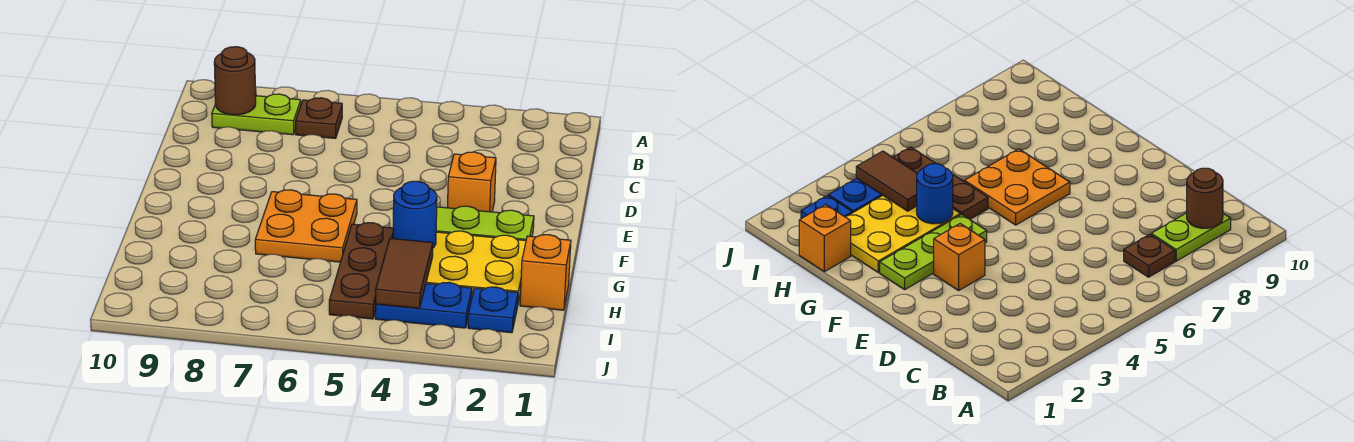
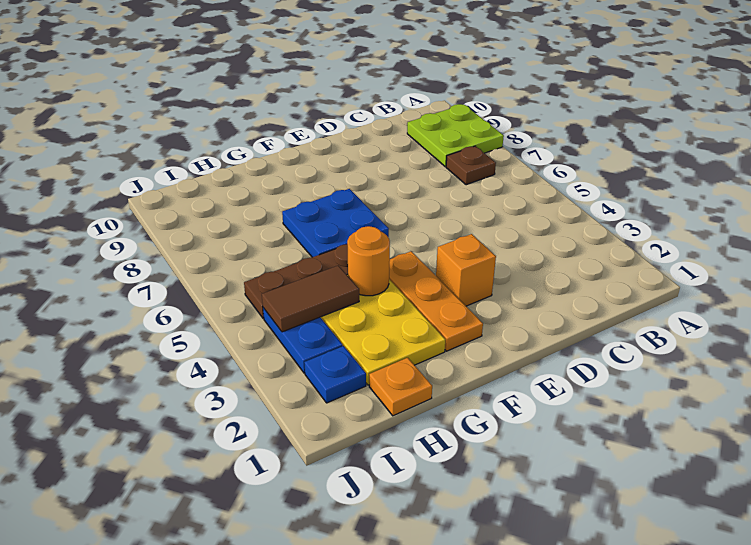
lime 1x2 plate [212,94,301,135] -> lime 2x2 plate [407,104,504,167]
brown 1x1 round brick [214,47,256,115] -> none
lime 1x3 plate [436,206,534,240] -> orange 1x3 plate [389,251,483,351]
orange 2x2 plate [255,190,357,262] -> blue 2x2 plate [282,189,389,257]
blue 1x1 round brick [393,181,437,248] -> orange 1x1 round brick [347,226,390,296]
orange 1x1 brick [520,235,571,310] -> orange 1x1 plate [369,358,432,416]

